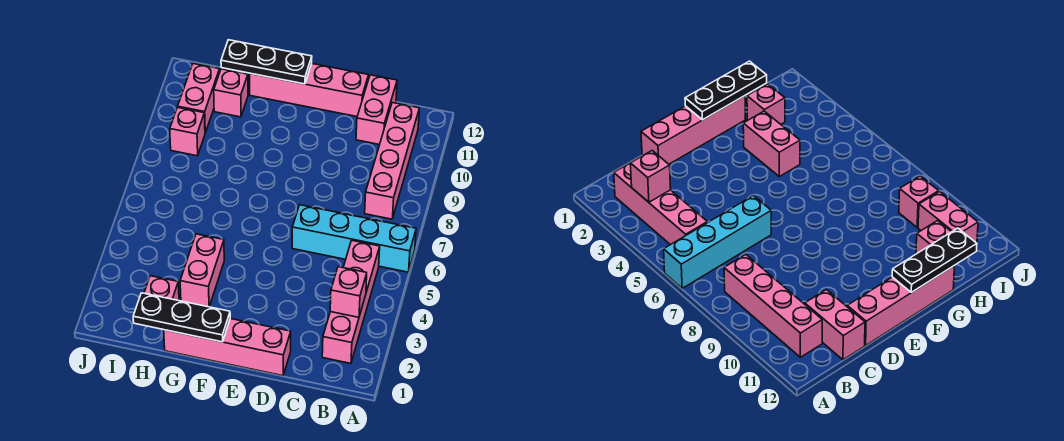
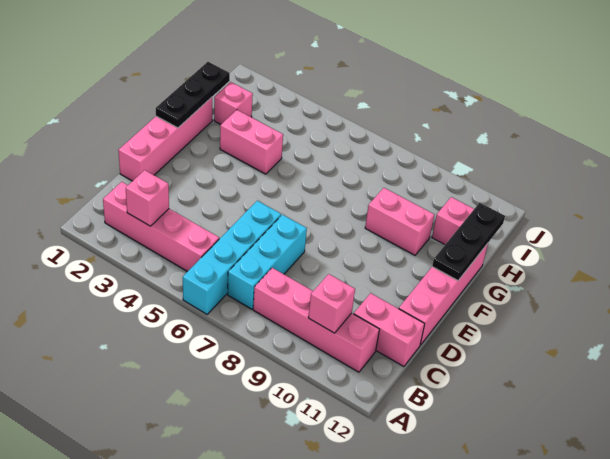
none -> cyan 1x3 brick [228,215,307,309]
pink 1x1 brick [170,107,205,156] -> pink 1x1 brick moved to [308,274,355,333]
pink 1x2 brick [178,64,220,133] -> pink 1x2 brick moved to [365,188,435,255]

